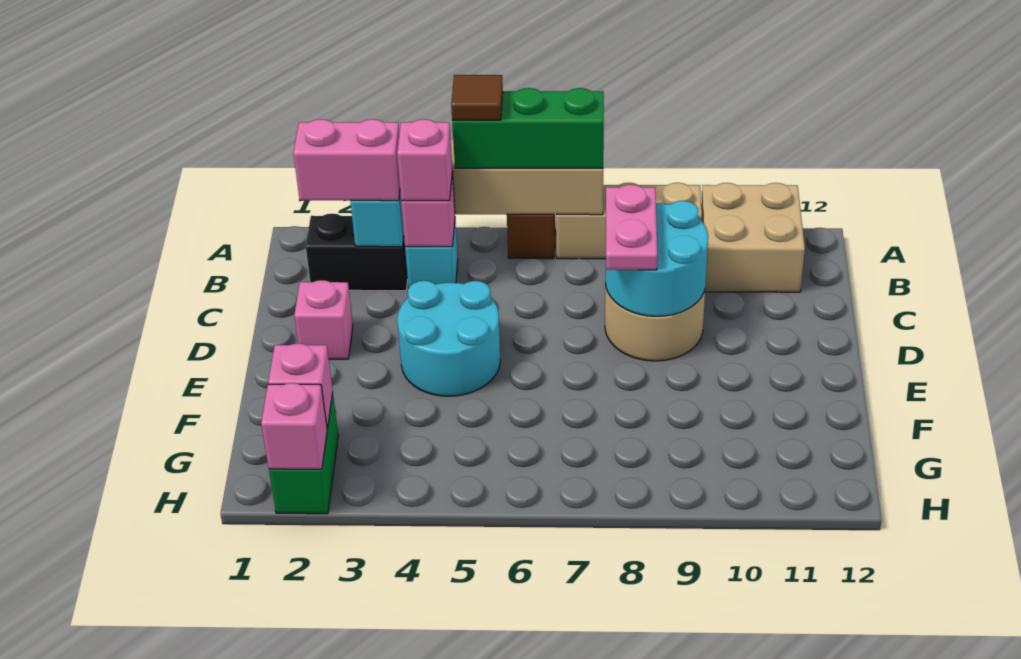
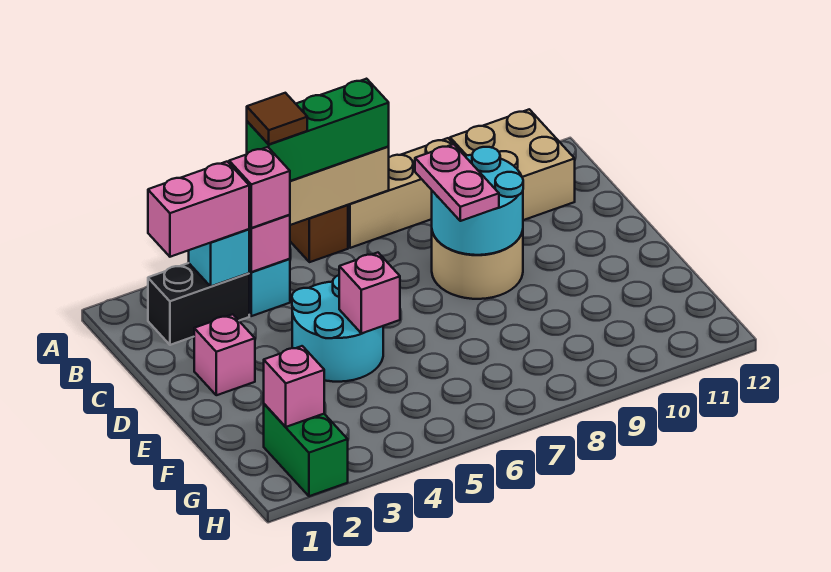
pink 1x1 brick [261,383,327,469] -> pink 1x1 brick moved to [339,253,400,333]

